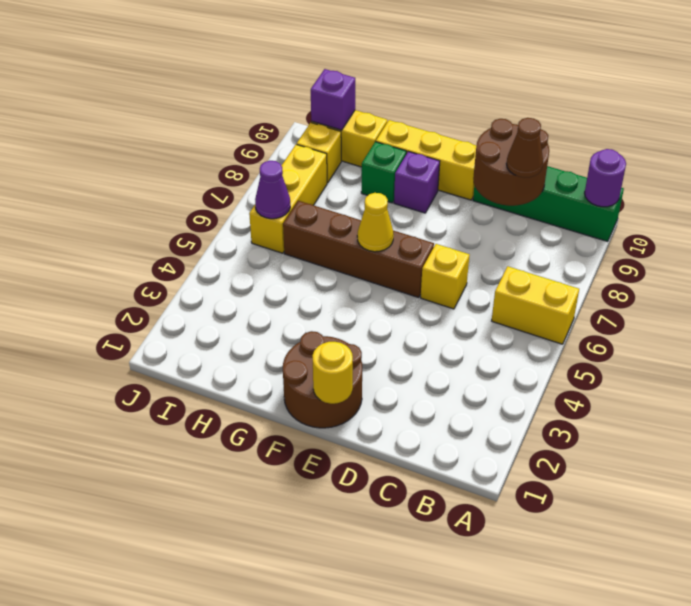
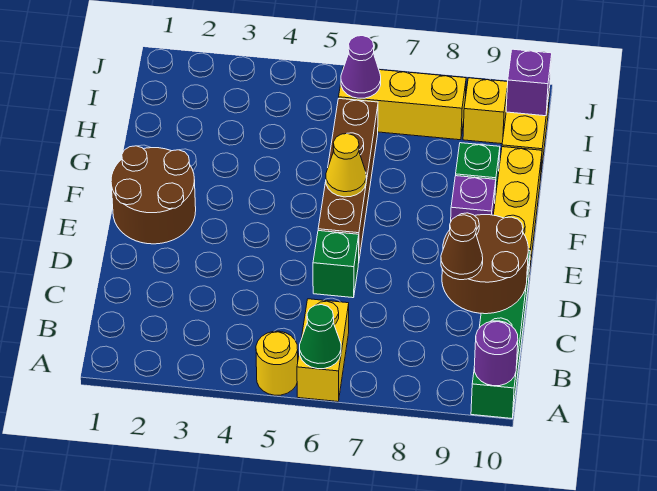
none -> green 1x1 cone [300,305,341,369]
yellow 1x1 brick [421,244,469,309] -> green 1x1 brick [313,231,359,298]
yellow 1x1 round brick [312,342,353,404] -> yellow 1x1 round brick moved to [256,331,298,395]

